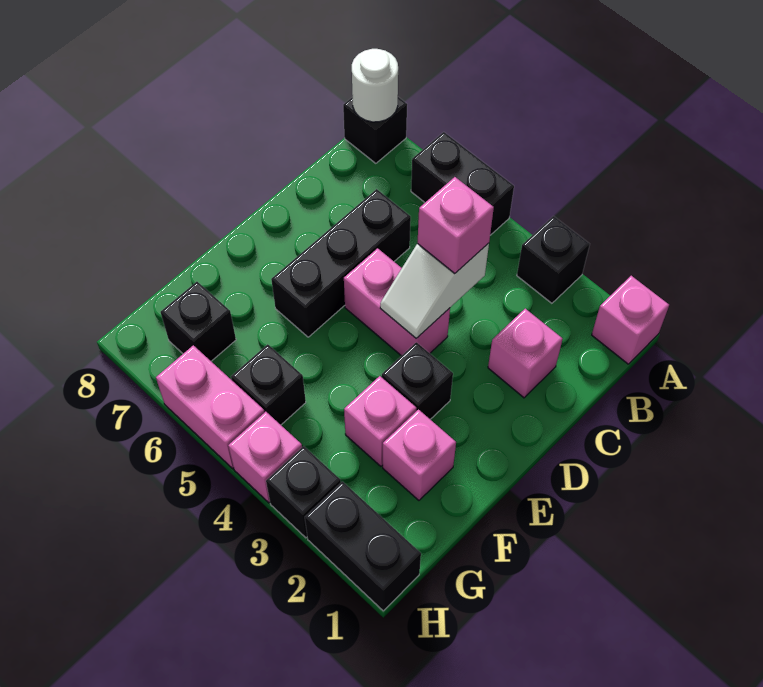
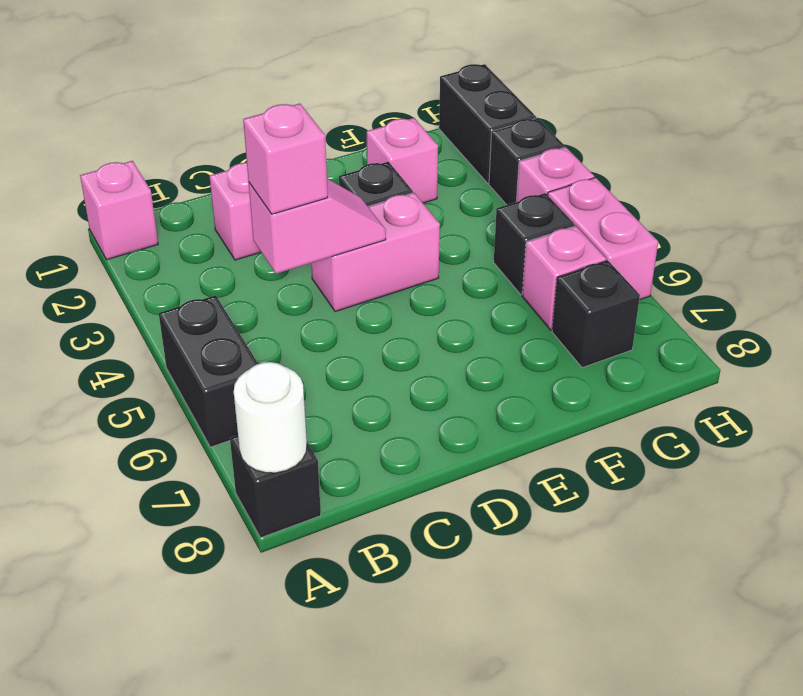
black 1x1 brick [517,216,590,303] -> none
white 1x2 slope [380,243,489,338] -> pink 1x2 slope [249,179,386,274]
black 1x3 brick [271,189,411,337] -> none
pink 1x2 brick [344,248,450,356] -> pink 1x2 brick turned to [311,193,440,312]
pink 1x1 brick [344,376,417,466] -> pink 1x1 brick moved to [522,226,606,330]

